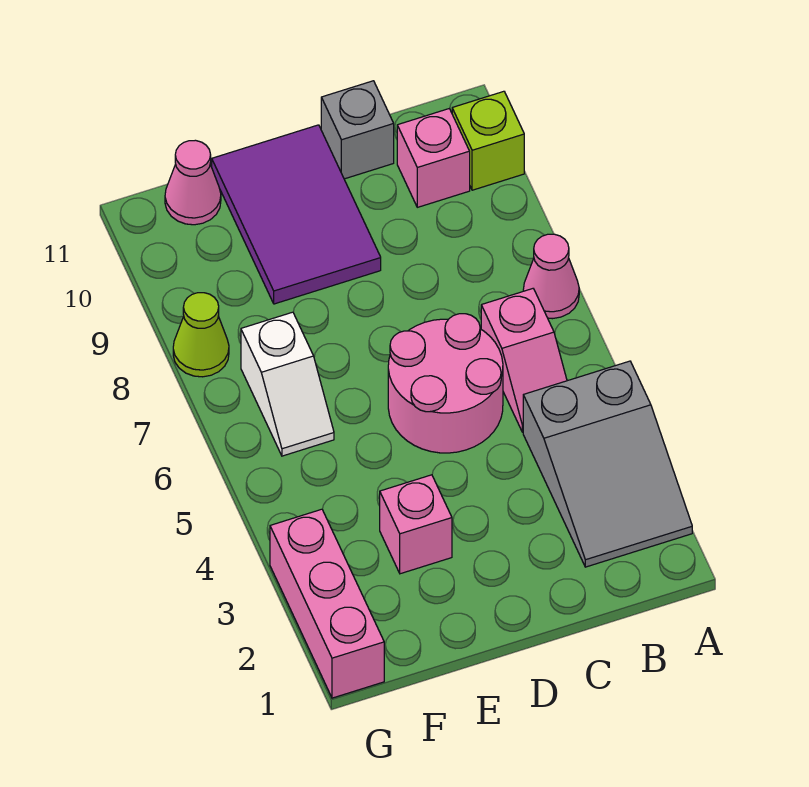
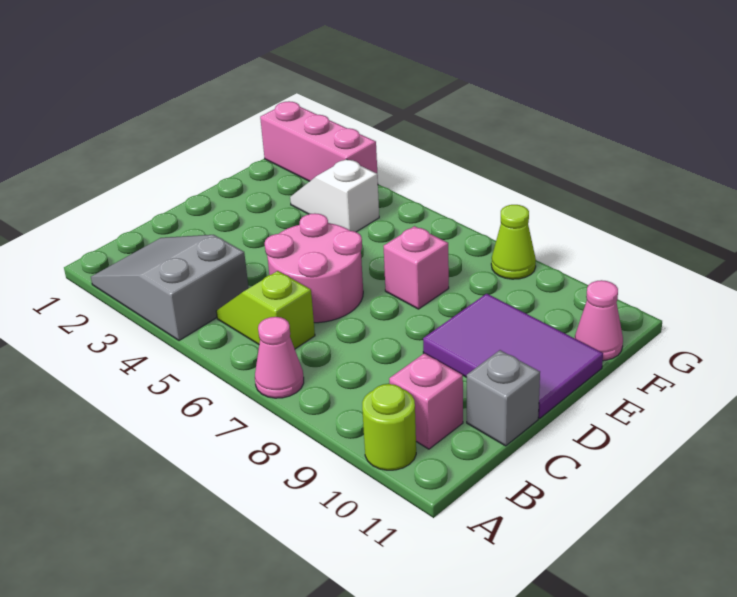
lime 1x1 brick [452,91,524,190] -> lime 1x1 round brick [362,384,416,470]
pink 1x2 slope [481,289,567,432] -> lime 1x2 slope [216,271,315,349]
pink 1x1 brick [380,475,452,574] -> pink 1x1 brick moved to [384,226,449,309]
white 1x2 slope [241,312,334,456] -> white 1x2 slope moved to [290,159,379,232]

